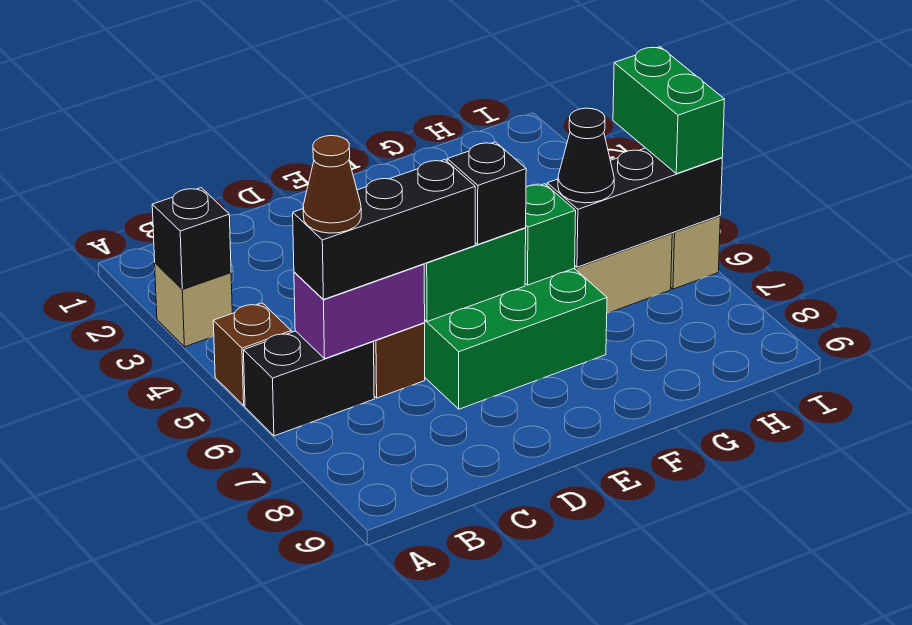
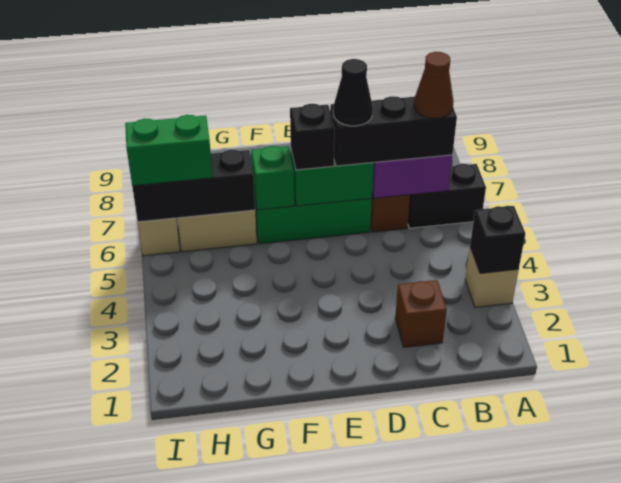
brown 1x1 brick [213,303,291,406] -> brown 1x1 brick moved to [395,280,447,347]
black 1x1 cone [558,108,614,203] -> black 1x1 cone moved to [333,59,373,126]
green 1x2 brick [613,47,725,174] -> green 1x2 brick turned to [125,115,213,186]

